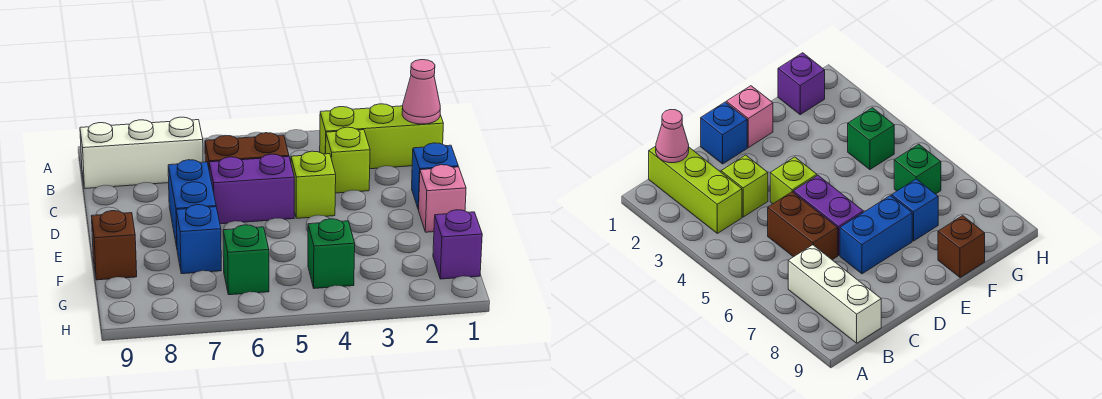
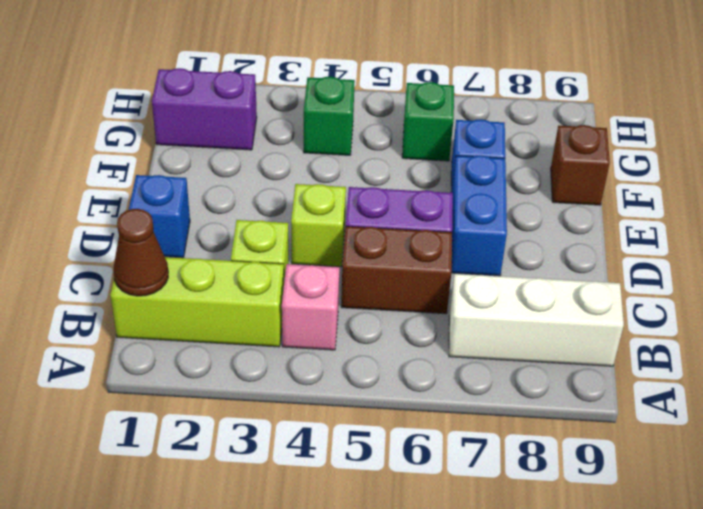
pink 1x1 cone [402,60,440,124] -> brown 1x1 cone [114,209,168,296]
pink 1x1 brick [418,165,466,232] -> pink 1x1 brick moved to [282,264,340,350]
purple 1x1 brick [433,210,482,279] -> purple 1x2 brick [152,68,257,150]

